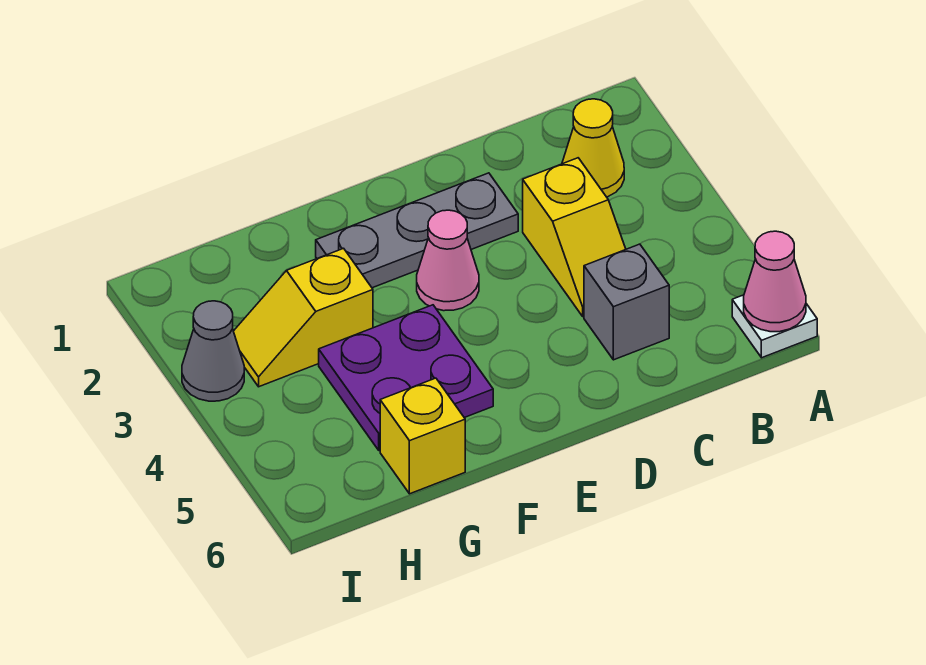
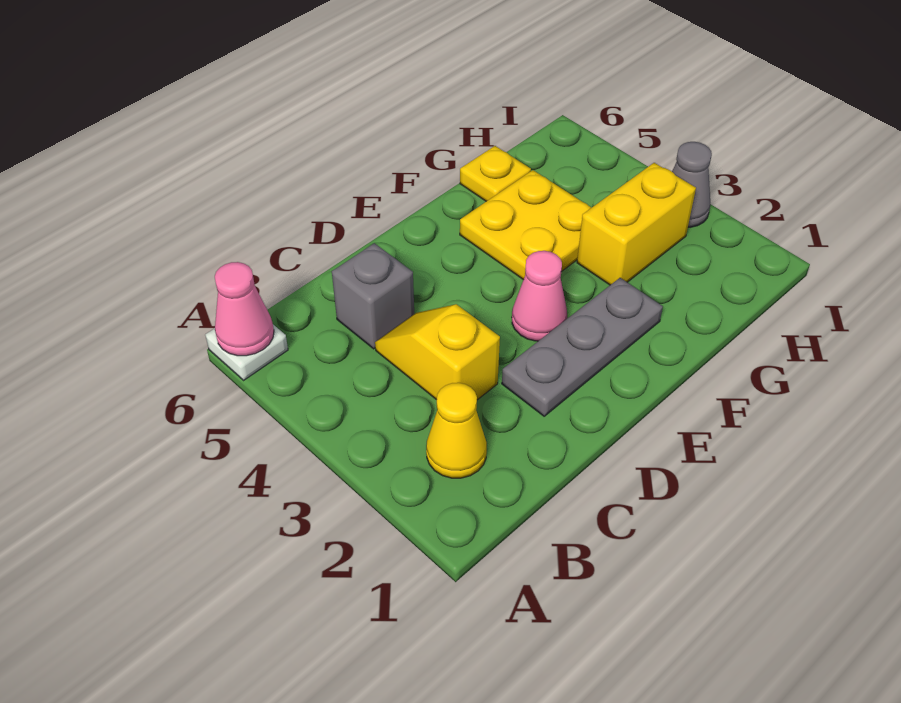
purple 2x2 plate [319,305,493,450] -> yellow 2x2 plate [460,170,591,280]
yellow 1x2 slope [233,248,373,387] -> yellow 1x2 brick [577,163,696,285]
yellow 1x1 brick [380,378,465,494] -> yellow 1x1 plate [460,146,531,201]

